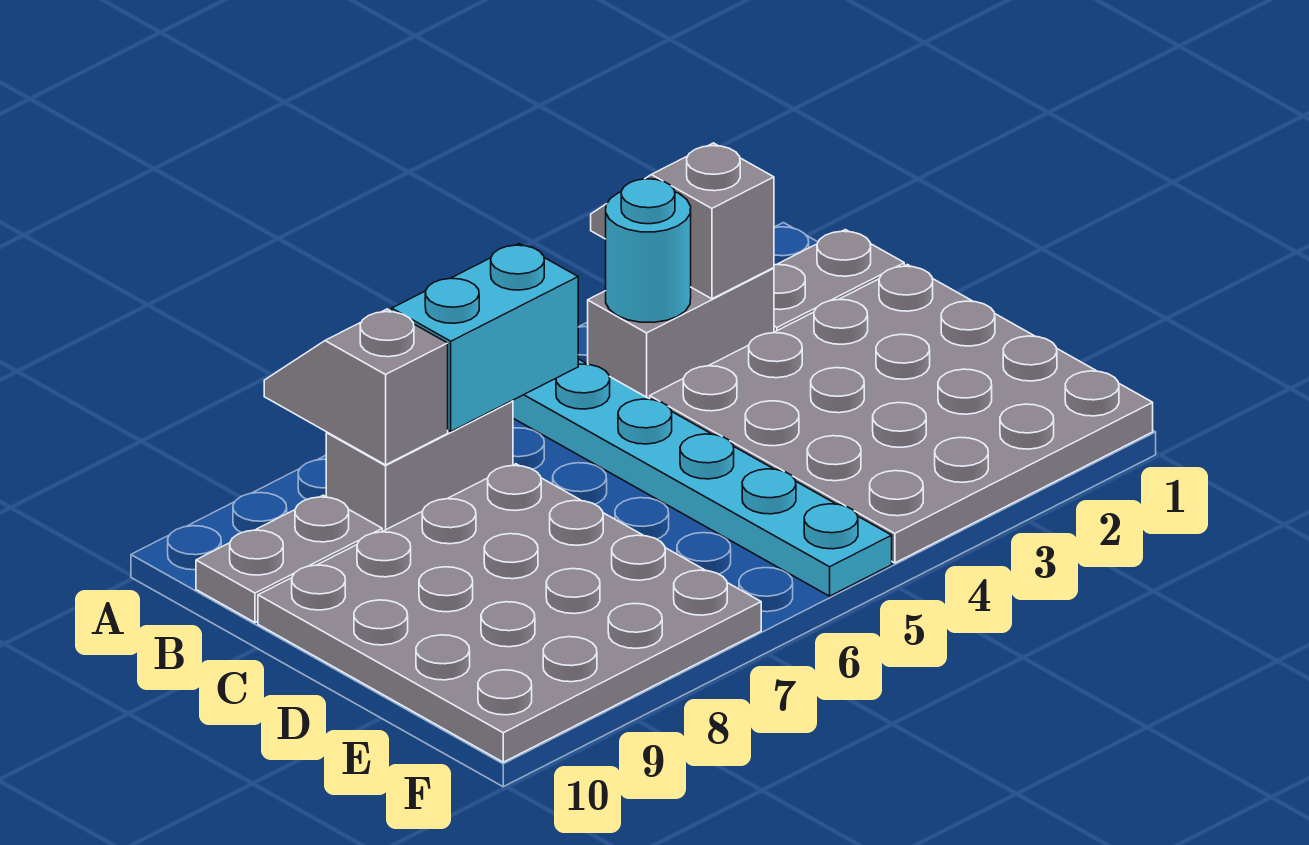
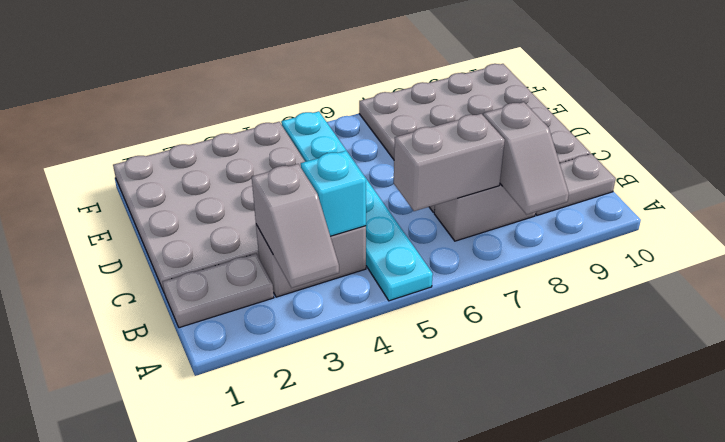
cyan 1x1 round brick [606,179,691,322] -> cyan 1x1 brick [301,151,366,236]
cyan 1x2 brick [392,244,578,431] -> grey 1x2 brick [394,114,505,211]

